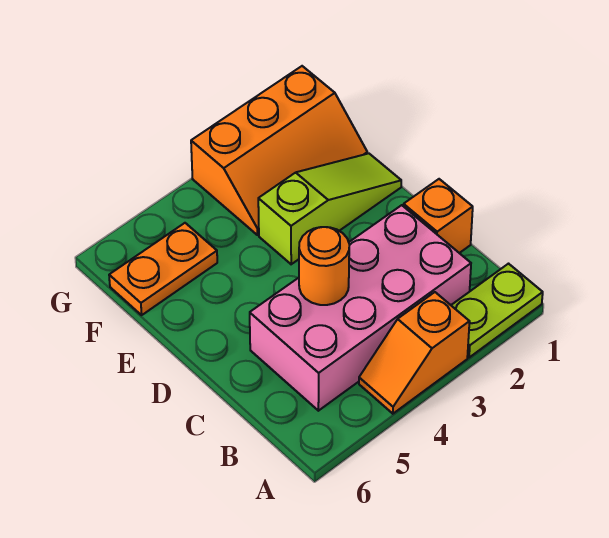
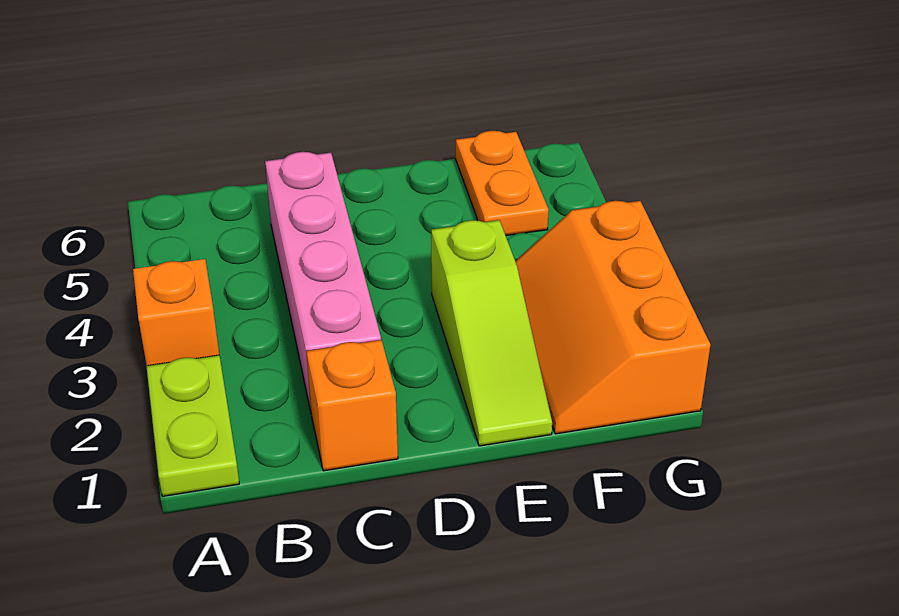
pink 2x4 brick [250,205,471,411] -> pink 1x4 brick [265,152,381,411]
orange 1x1 round brick [299,227,349,305] -> none

